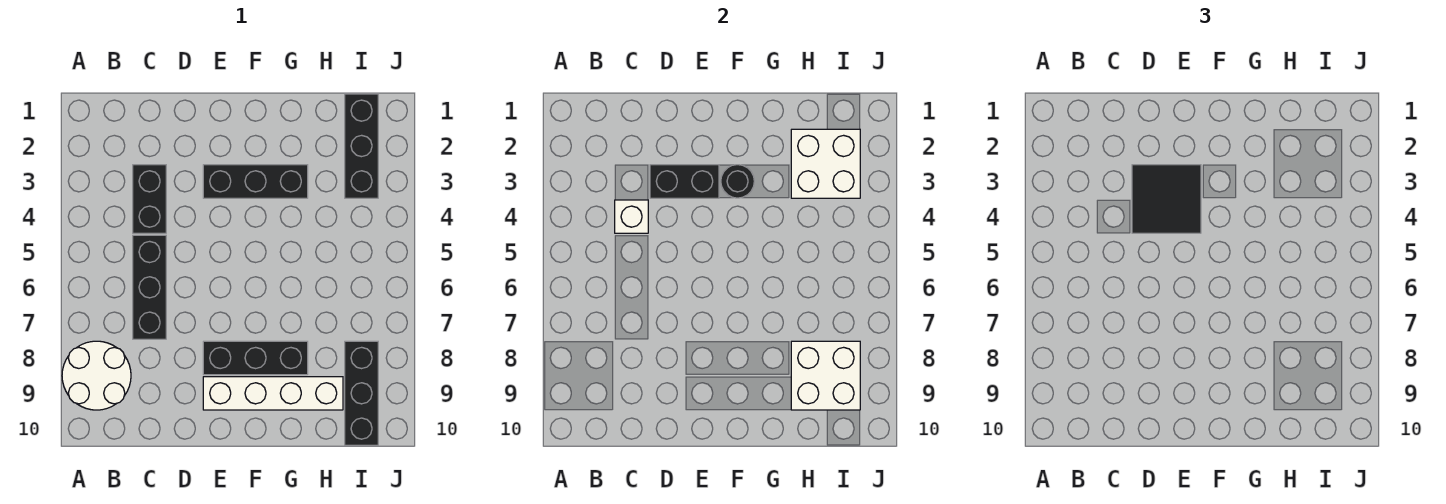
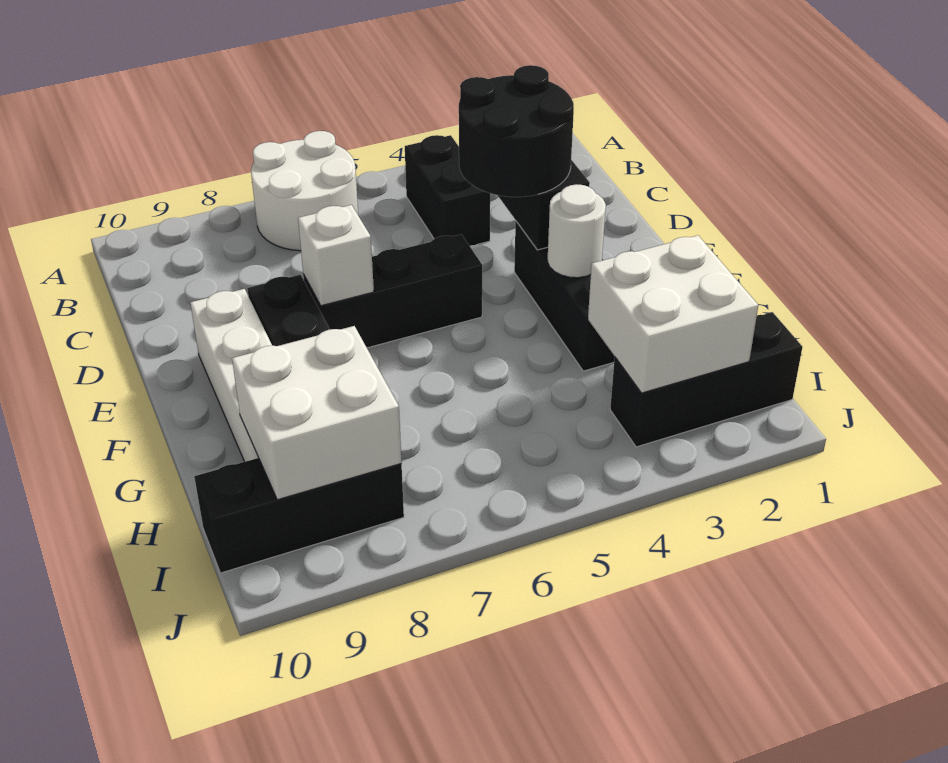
white 2x2 round brick [62,341,131,410] -> white 2x2 round brick moved to [251,131,358,251]
black 1x2 brick [133,165,166,233] -> black 1x2 brick turned to [405,135,490,246]
white 1x1 brick [615,200,648,233] -> white 1x1 brick moved to [298,205,374,306]
black 1x3 brick [133,235,166,339] -> black 1x3 brick moved to [303,234,482,348]
black 2x2 tile [1132,165,1201,233] -> black 2x2 round brick [459,65,574,197]
black 1x1 round brick [721,165,754,198] -> white 1x1 round brick [547,184,606,278]

